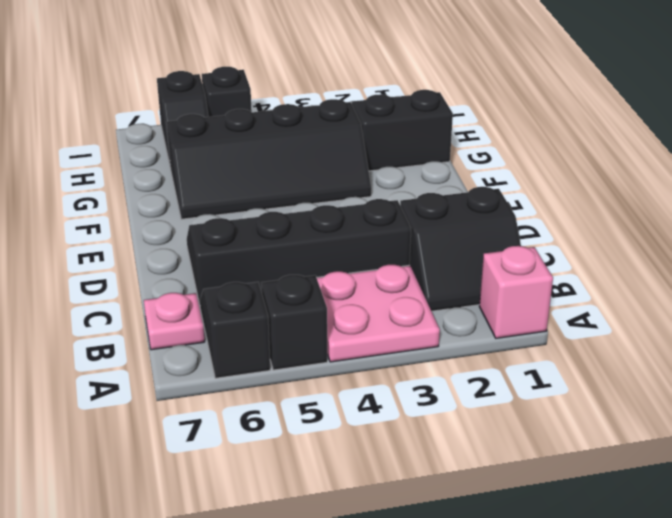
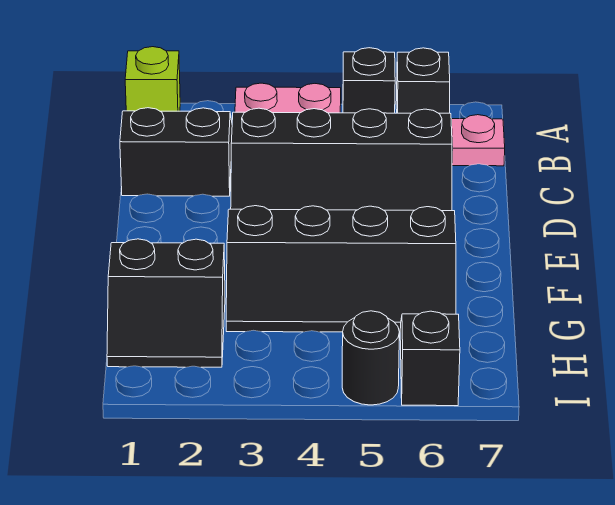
pink 1x1 brick [479,246,553,338] -> lime 1x1 brick [125,47,180,111]
black 2x4 slope [166,99,371,219] -> black 2x4 slope turned to [226,206,456,332]
black 1x1 brick [202,67,252,117] -> black 1x1 round brick [342,311,399,405]

